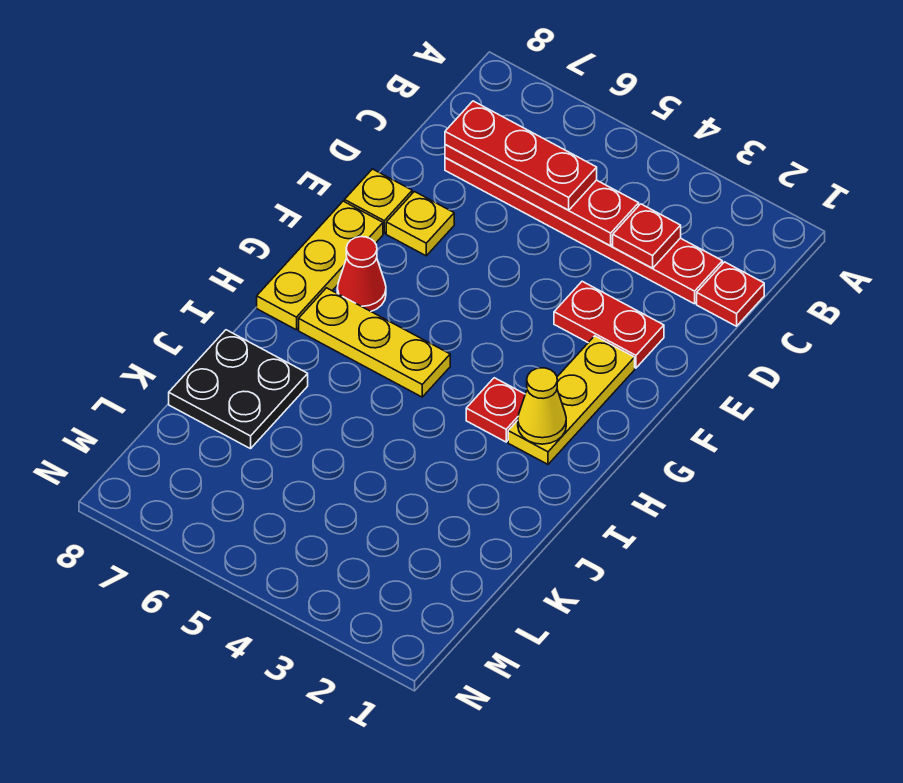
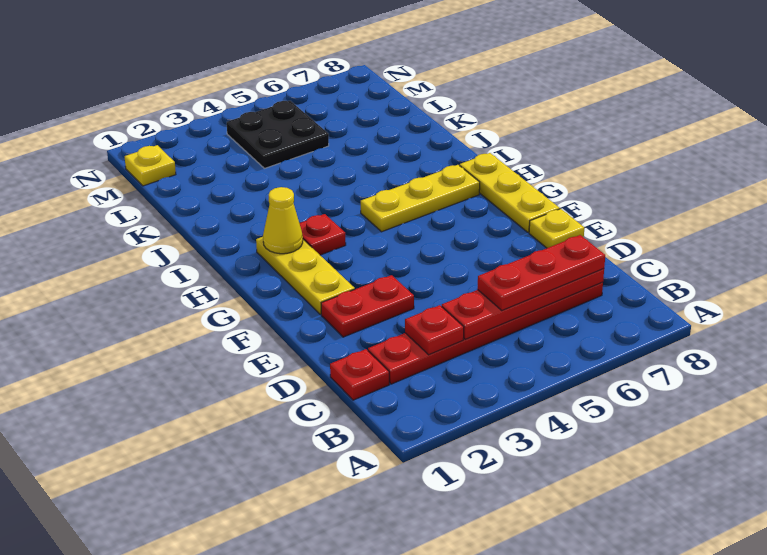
yellow 1x1 plate [386,192,454,256] -> yellow 1x1 plate moved to [125,145,176,186]
red 1x1 cone [337,237,386,311] -> none
black 2x2 plate [169,330,308,449] -> black 2x2 plate moved to [227,101,329,168]

